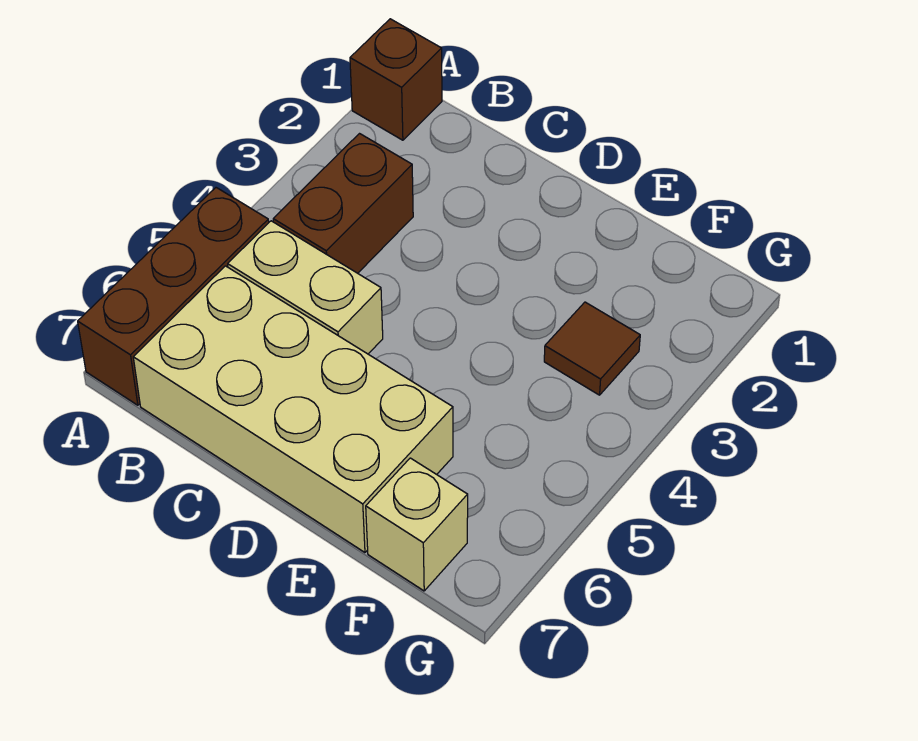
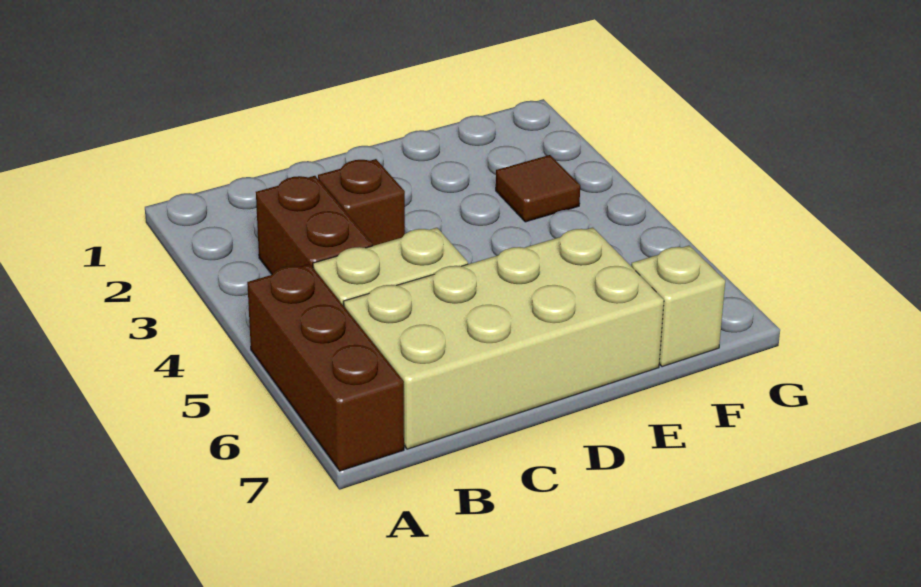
brown 1x1 brick [350,19,442,140] -> brown 1x1 brick moved to [318,159,405,246]

